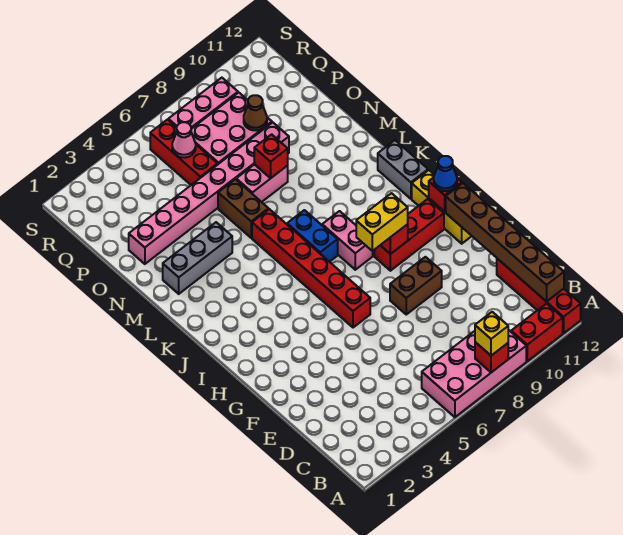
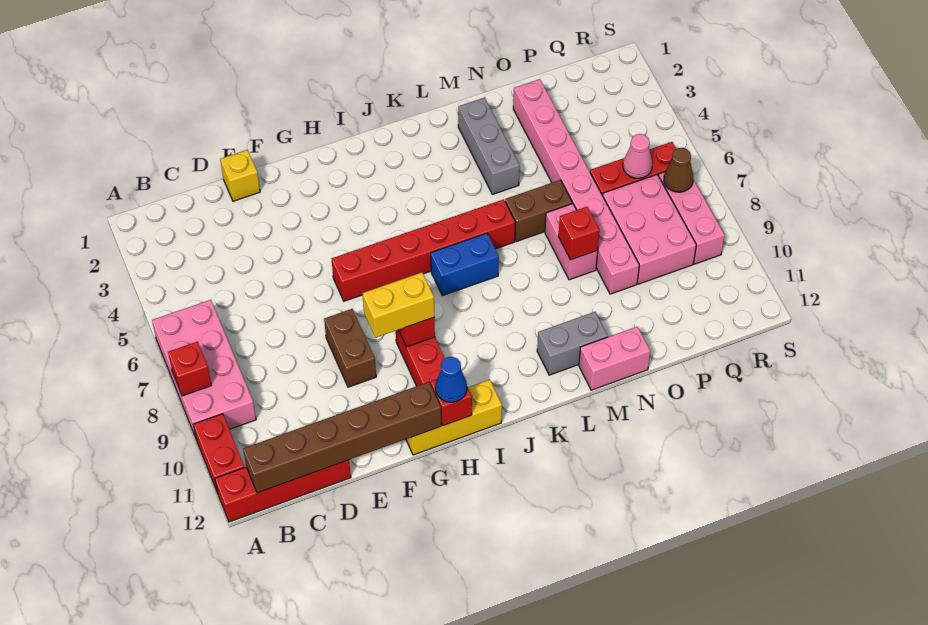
yellow 1x1 brick [475,312,508,356] -> yellow 1x1 brick moved to [220,150,260,201]
yellow 1x2 brick [356,193,408,251] -> yellow 1x2 brick turned to [363,272,435,338]
pink 1x2 brick [322,211,373,270] -> pink 1x2 brick moved to [579,327,650,390]
grey 1x2 brick [378,140,428,199] -> grey 1x2 brick moved to [537,312,608,375]
brown 1x1 cone [244,95,267,130] -> brown 1x1 cone moved to [664,148,693,192]

